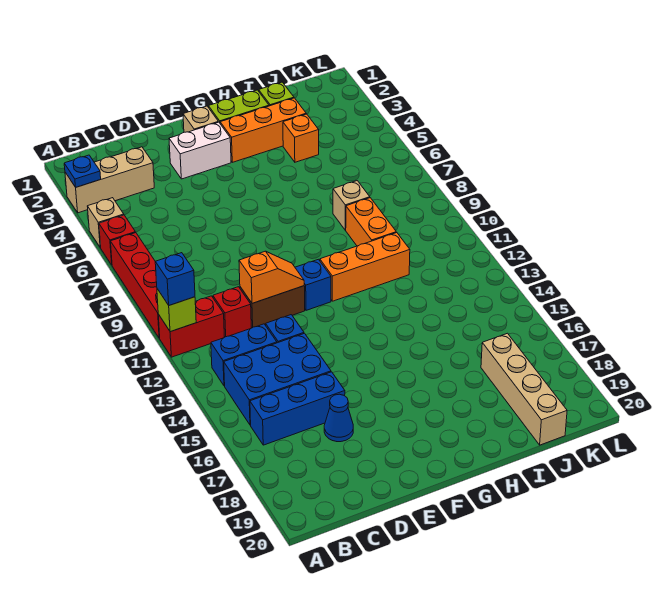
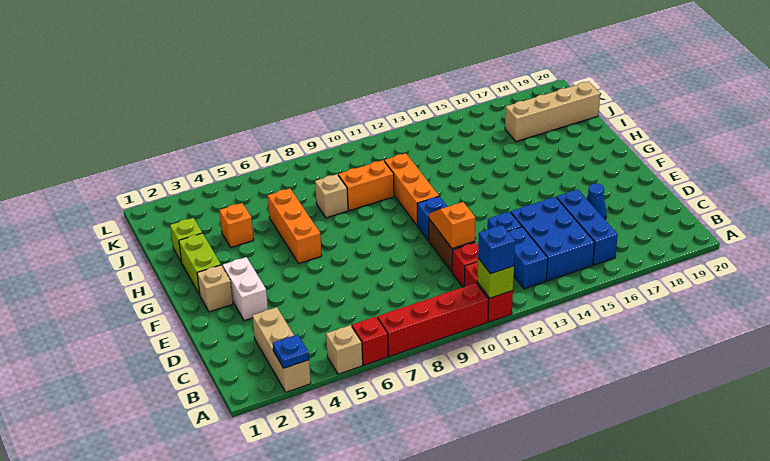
orange 1x3 brick [220,98,306,162] -> orange 1x3 brick moved to [268,189,322,263]

